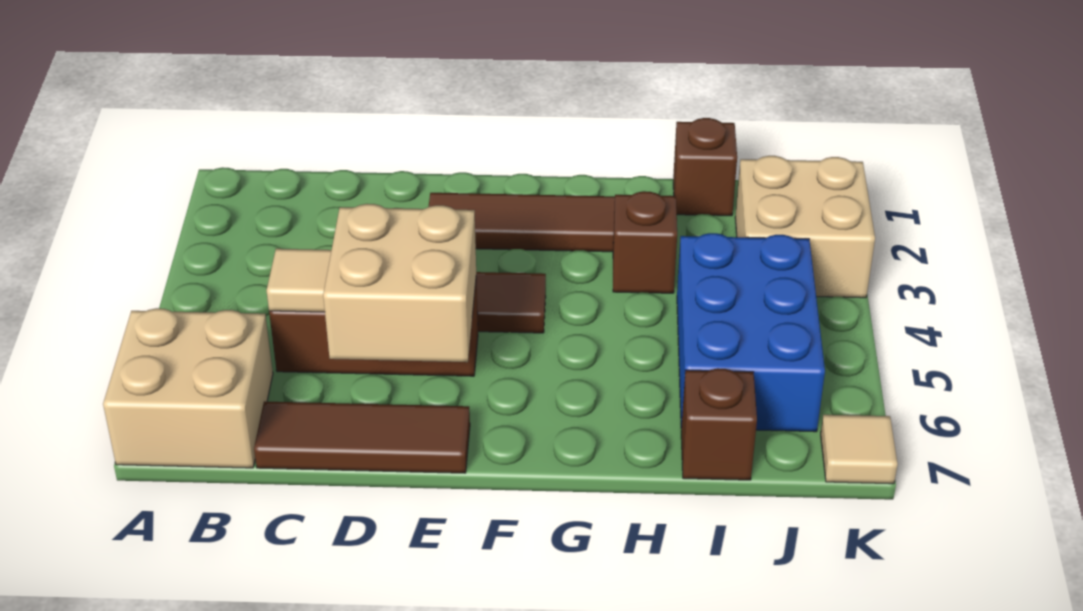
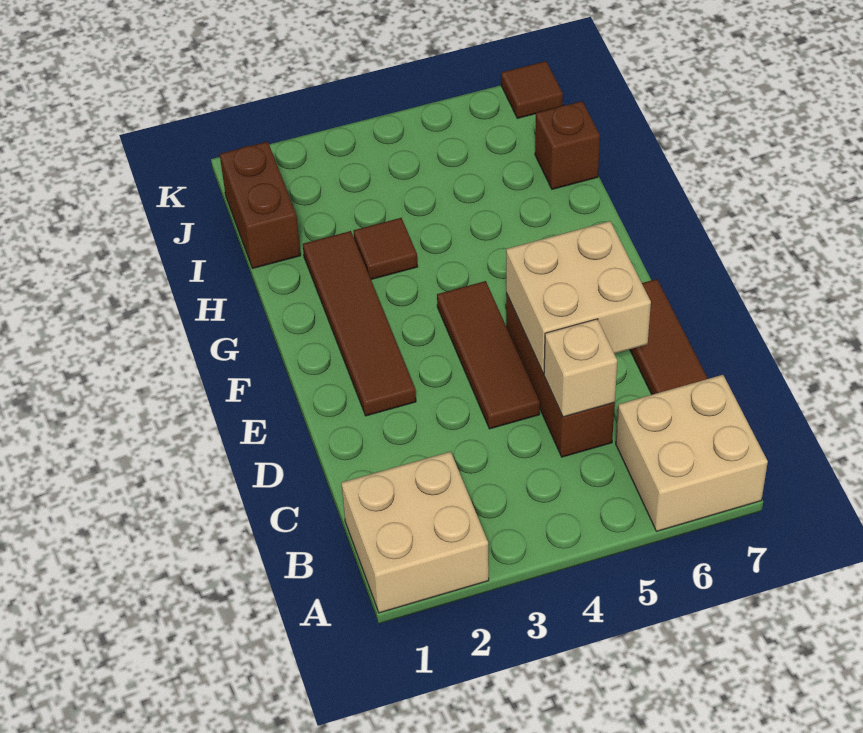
tan 1x1 tile [267,249,331,312] -> tan 1x1 brick [544,319,617,417]
brown 1x1 brick [613,191,677,293] -> brown 1x1 tile [354,218,418,280]
brown 1x1 brick [673,118,737,216] -> brown 1x2 brick [220,142,301,268]
blue 2x3 brick [677,233,825,432] -> none
tan 2x2 brick [735,156,875,298] -> tan 2x2 brick moved to [341,452,489,613]
tan 1x1 tile [821,415,898,484] -> brown 1x1 tile [501,61,563,118]

